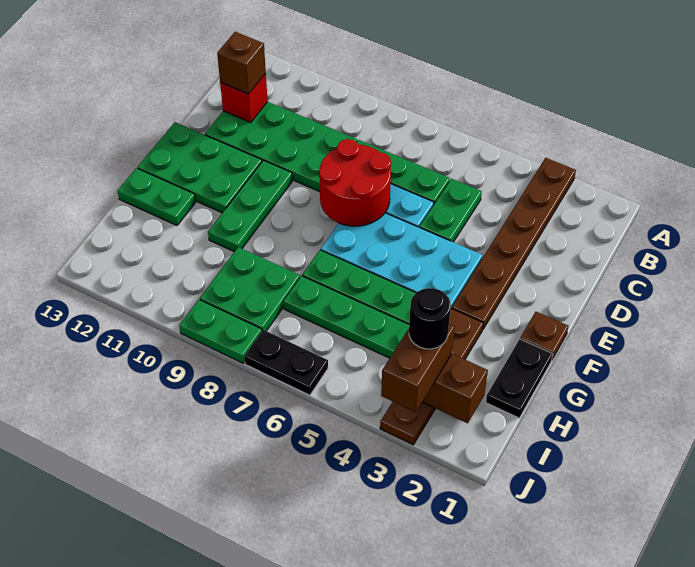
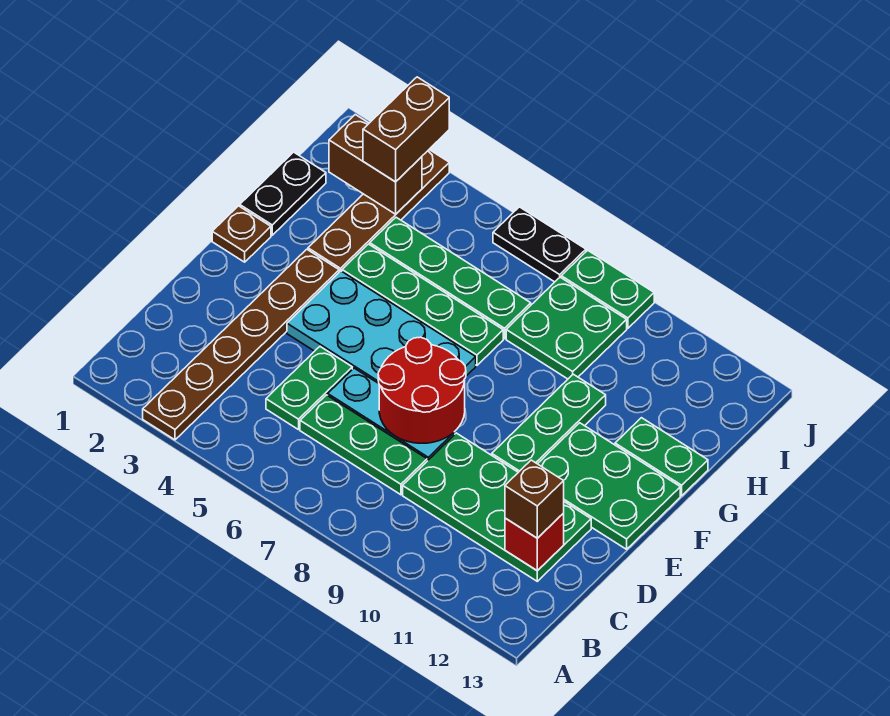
black 1x1 round brick [409,288,451,349] -> none

